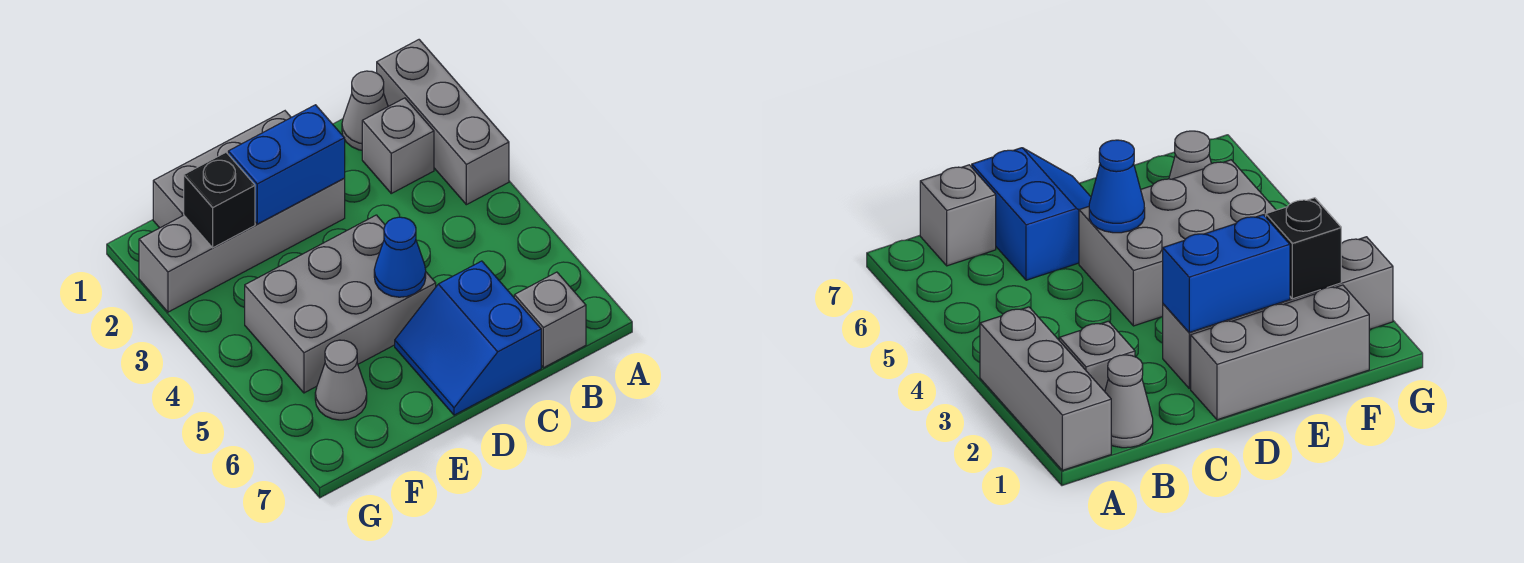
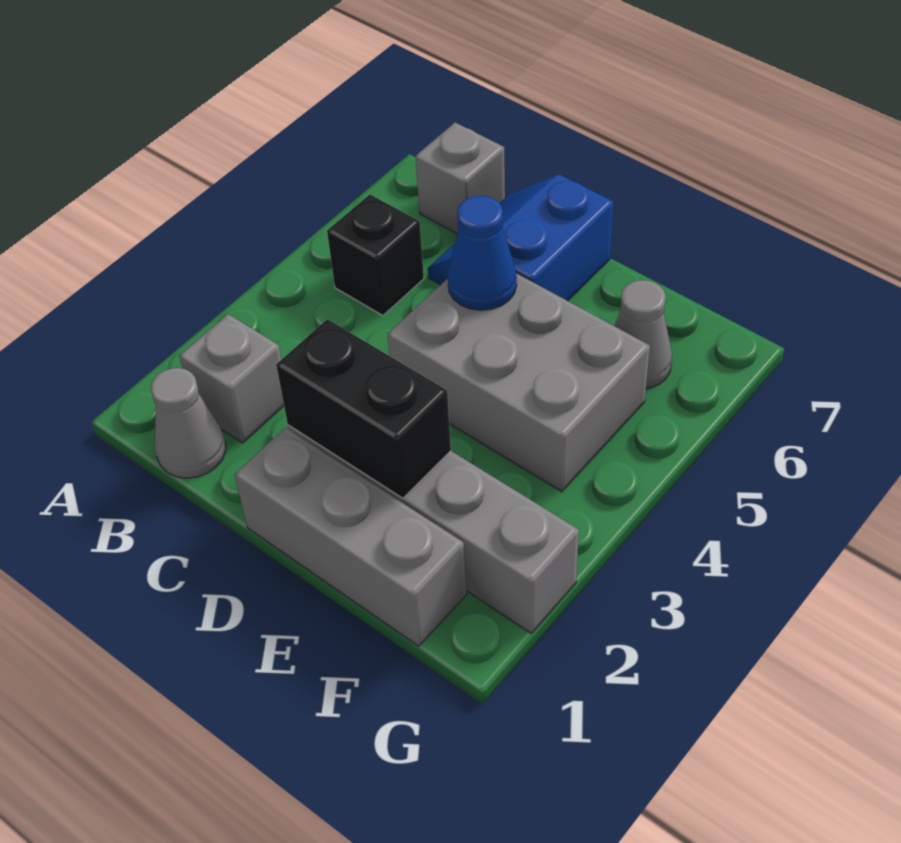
grey 1x3 brick [377,40,509,205] -> none
blue 2x2 slope [395,261,541,415] -> blue 2x2 slope turned to [428,174,613,301]
blue 1x2 brick [228,105,345,224] -> black 1x2 brick [276,319,451,498]
black 1x1 brick [184,152,255,248] -> black 1x1 brick moved to [327,195,424,316]

